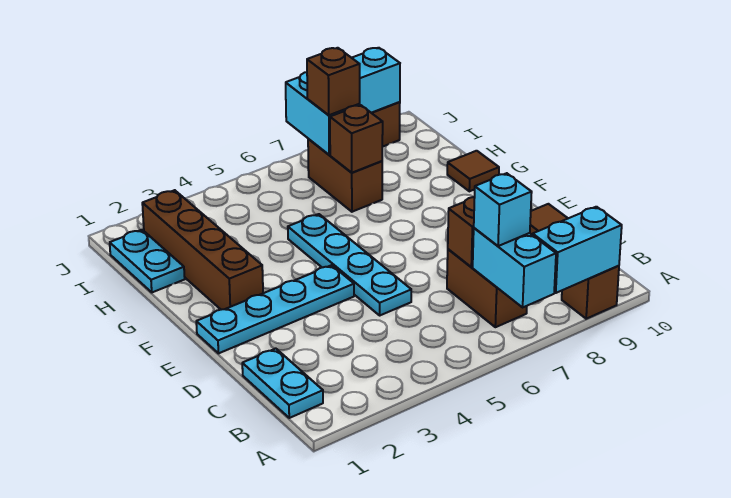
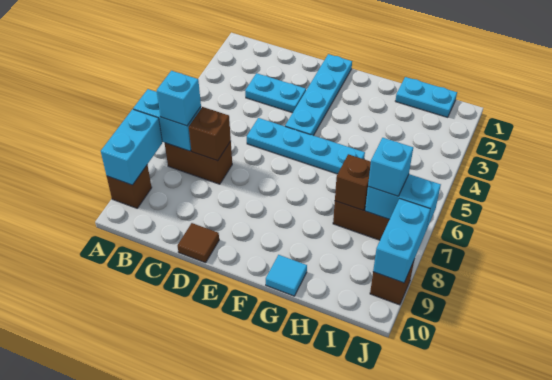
cyan 1x2 plate [242,349,323,418] -> cyan 1x2 plate moved to [245,73,306,113]
brown 1x4 brick [142,190,263,310] -> none
brown 1x1 tile [447,151,499,191] -> cyan 1x1 tile [266,255,307,296]
brown 1x1 brick [307,48,360,115] -> cyan 1x1 brick [368,138,413,196]

